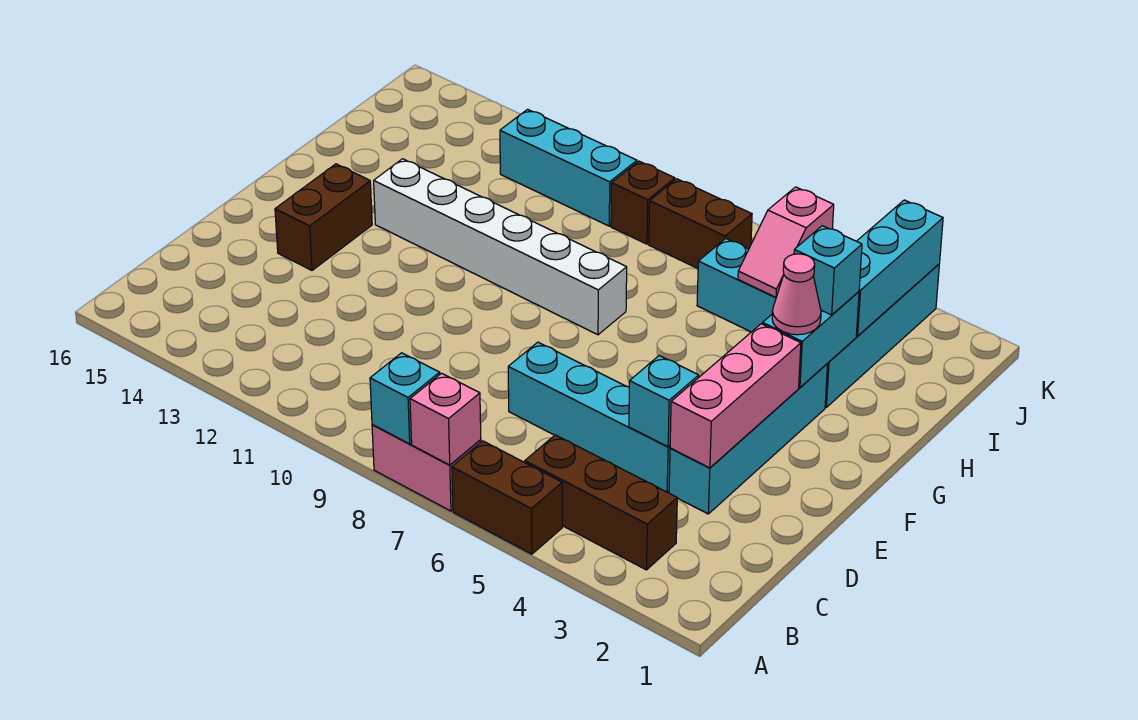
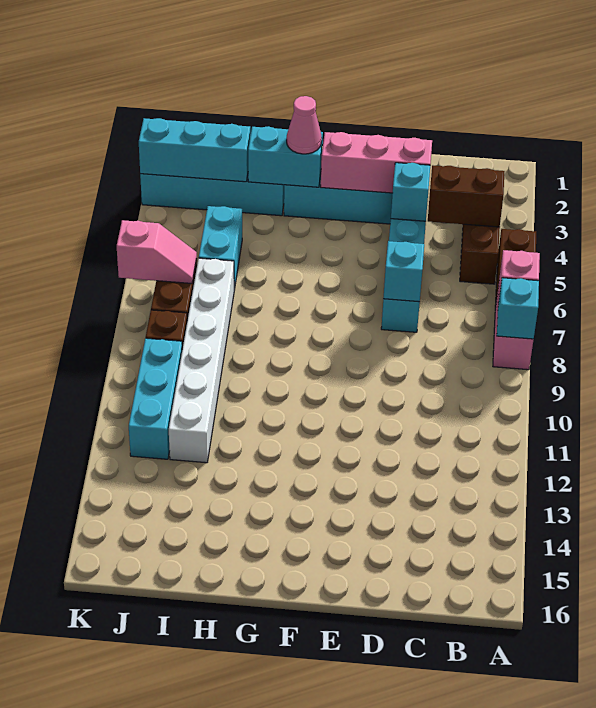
brown 1x2 brick [275,164,372,270] -> brown 1x2 brick moved to [428,165,505,227]
white 1x6 brick [374,159,627,335] -> white 1x6 brick moved to [169,258,234,463]
cyan 1x1 brick [794,226,862,315] -> cyan 1x1 brick moved to [383,241,424,302]
pink 1x2 slope [738,187,834,297] -> pink 1x2 slope moved to [117,220,197,283]

